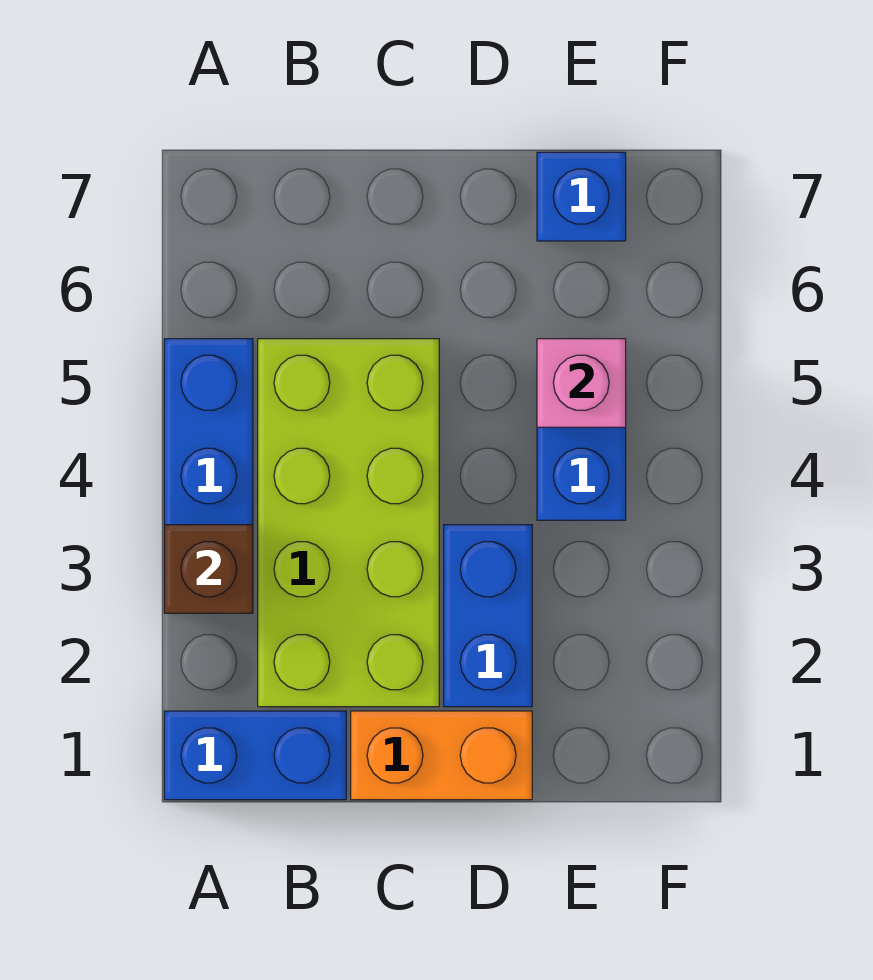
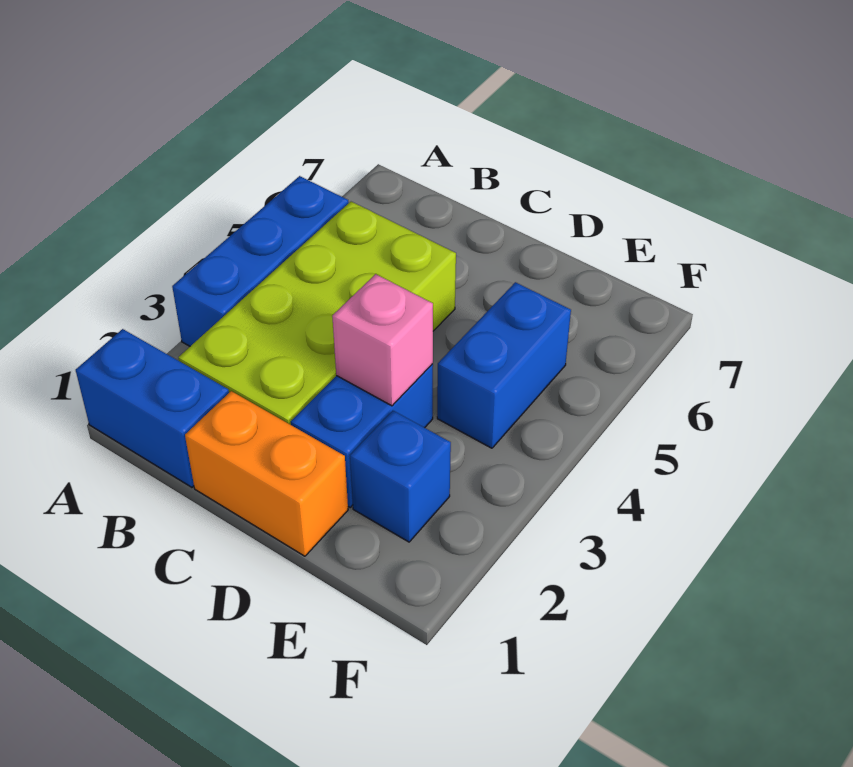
brown 1x1 brick [164,525,253,613] -> none
pink 1x1 brick [537,339,626,427] -> pink 1x1 brick moved to [332,274,433,406]
blue 1x1 brick [537,152,626,241] -> blue 1x1 brick moved to [350,411,451,542]

